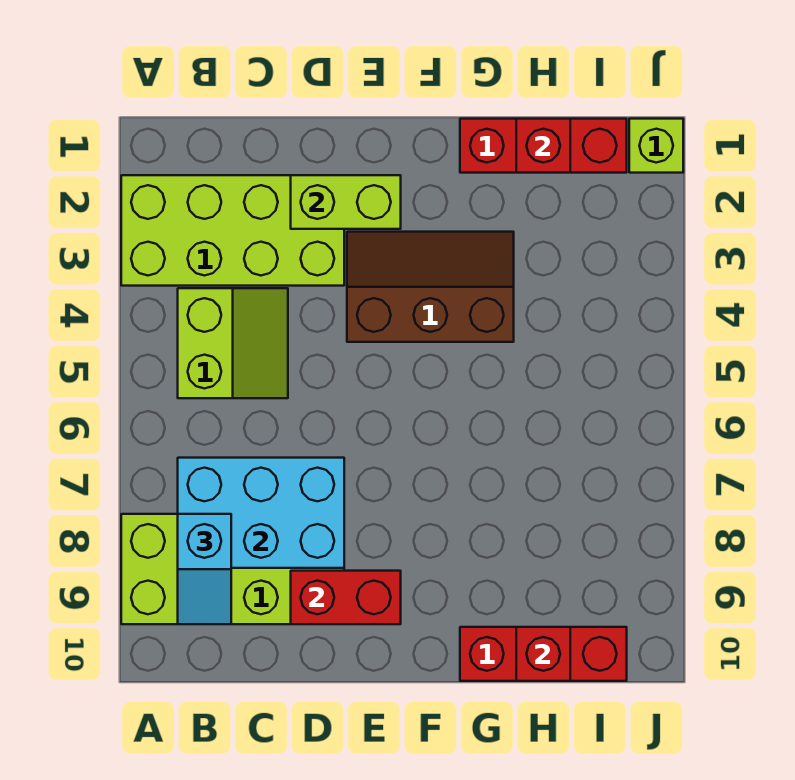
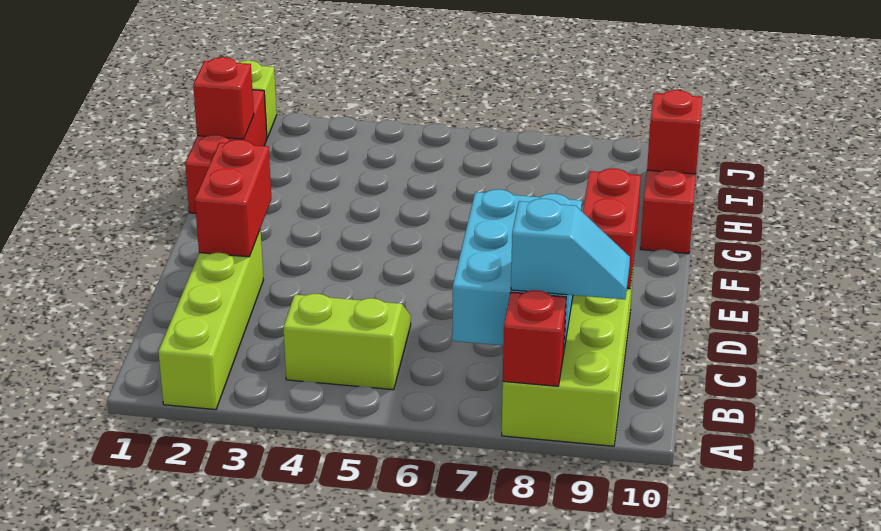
lime 2x4 brick [121,175,344,286] -> lime 1x4 brick [158,229,264,410]
none -> red 1x1 brick [503,290,566,386]
lime 1x2 brick [291,175,401,229] -> red 1x2 brick [195,140,271,257]
brown 2x3 slope [347,232,514,342] -> none

